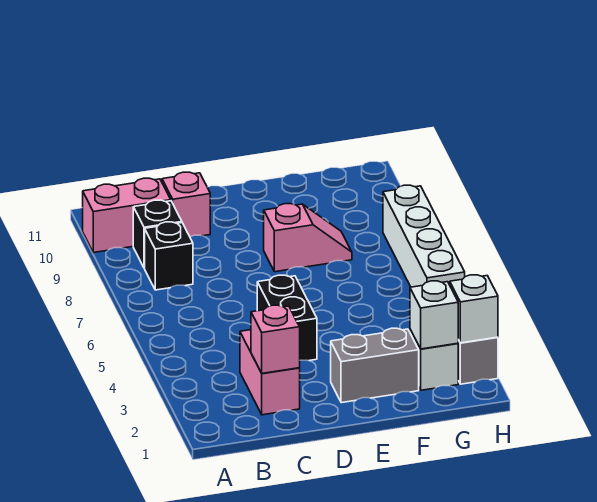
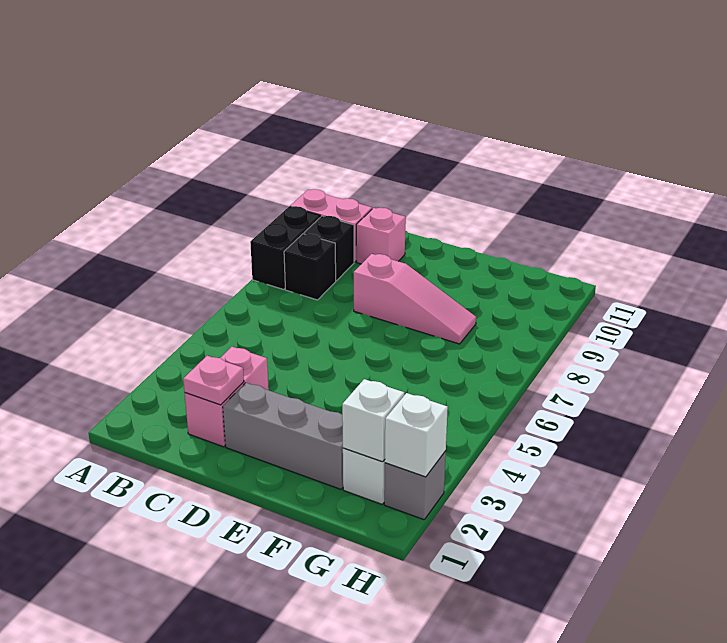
pink 1x1 brick [251,305,300,373] -> pink 1x1 plate [183,356,244,405]
black 1x2 brick [257,275,317,361] -> black 1x2 brick moved to [250,206,320,290]
grey 1x2 brick [331,328,419,403] -> grey 1x3 brick [223,383,343,489]
pink 1x2 slope [264,204,352,272] -> pink 1x3 slope [354,254,476,344]
white 1x4 brick [383,185,465,287] -> none

